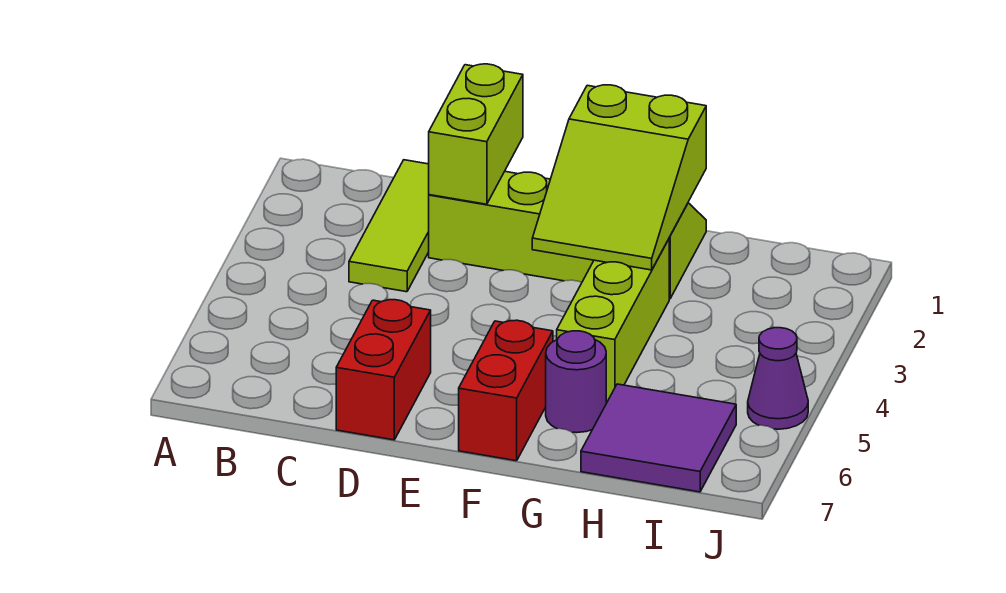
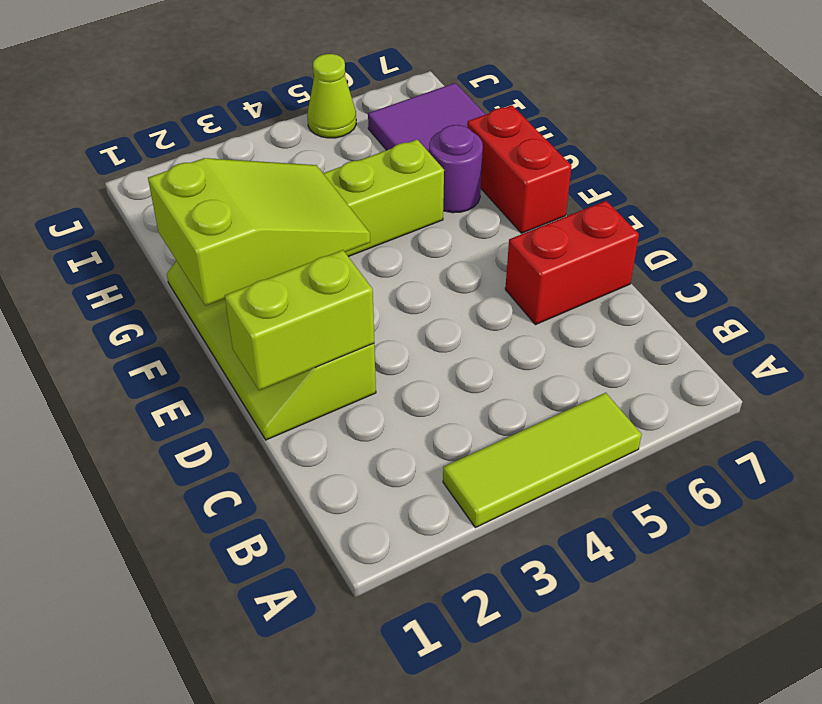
lime 1x3 tile [349,160,429,292] -> lime 1x3 tile moved to [443,393,642,528]
red 1x2 brick [459,320,553,461] -> red 1x2 brick turned to [467,105,572,233]
purple 1x1 cone [748,328,808,429] -> lime 1x1 cone [307,54,356,138]

